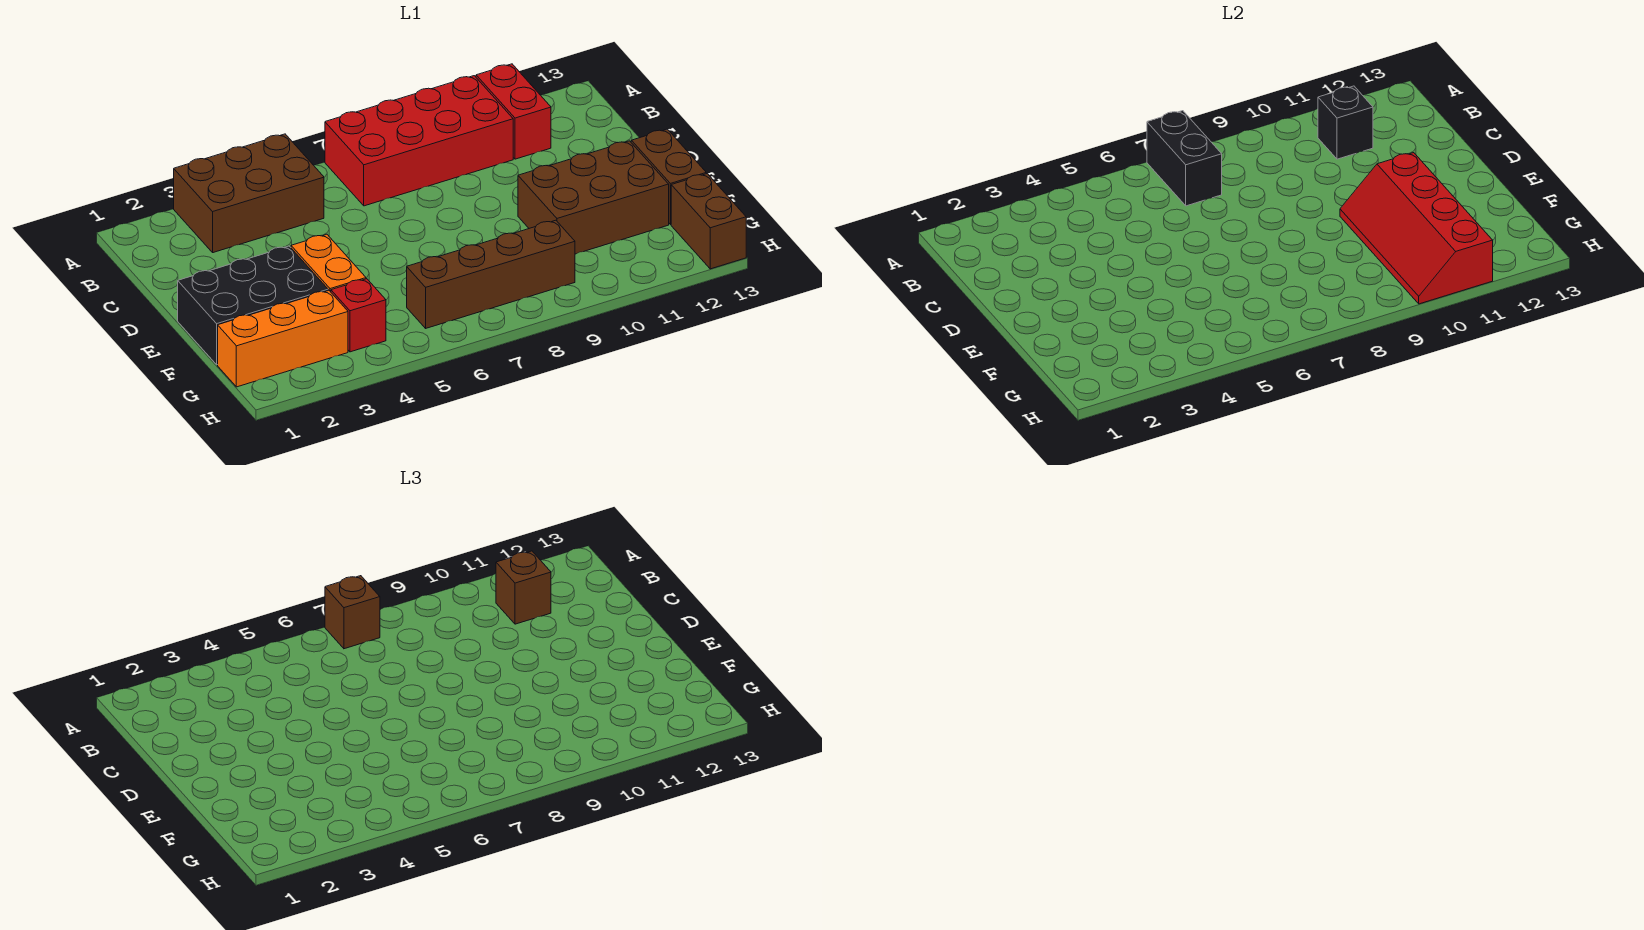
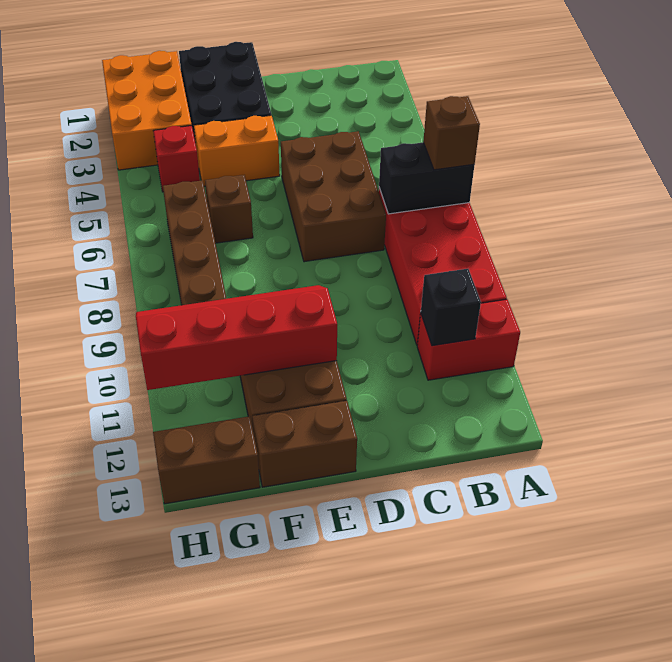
brown 2x3 brick [174,134,324,253] -> brown 2x3 brick moved to [281,131,386,262]
brown 1x1 brick [496,551,551,624] -> brown 1x1 brick moved to [205,175,253,243]
orange 1x3 brick [218,290,348,387] -> orange 2x3 brick [102,51,192,170]

